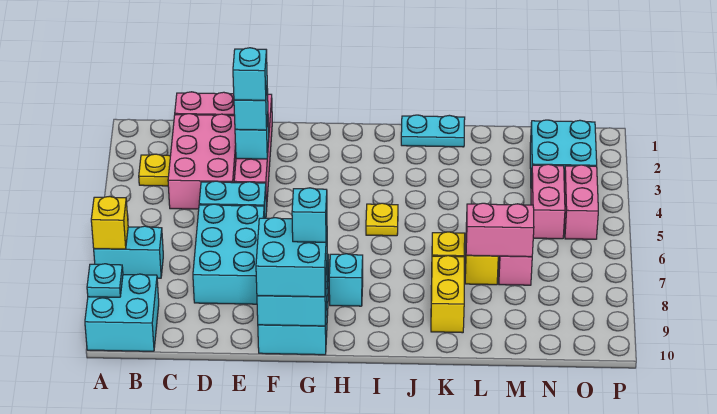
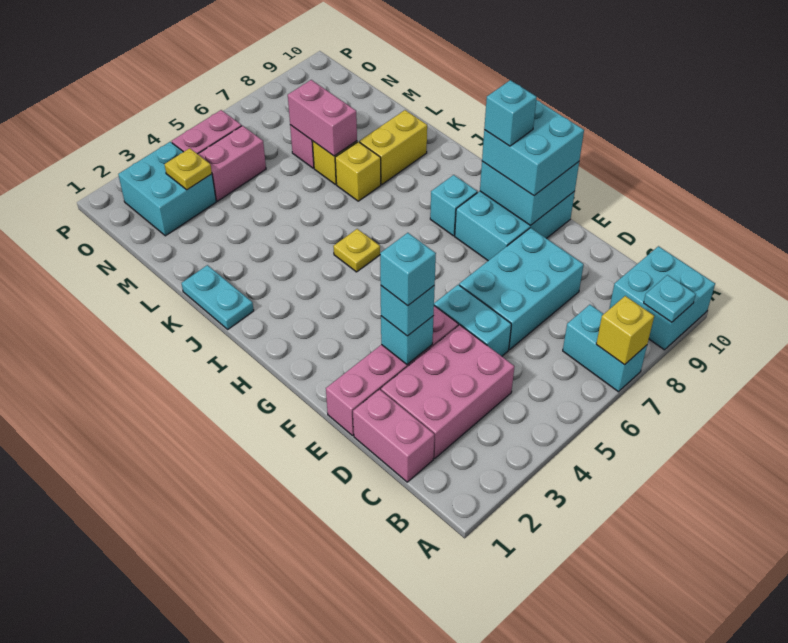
yellow 1x1 plate [139,154,170,186] -> yellow 1x1 plate moved to [165,148,212,190]

